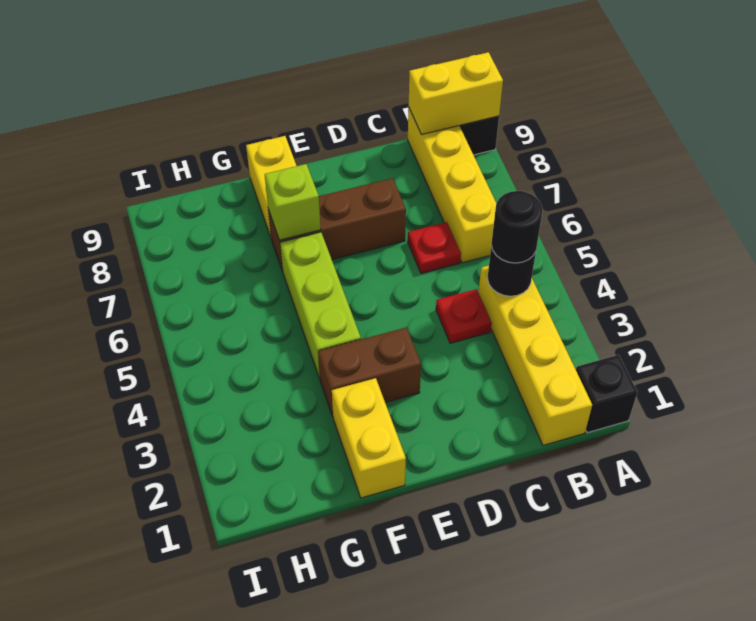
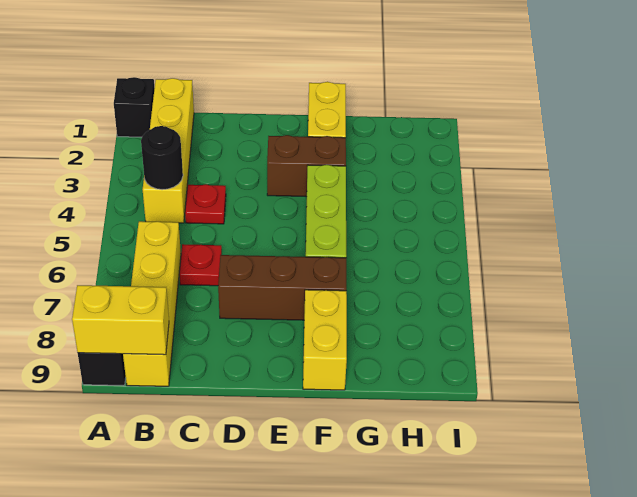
black 1x1 round brick [491,191,543,263] -> none
lime 1x1 brick [265,164,321,240] -> none

